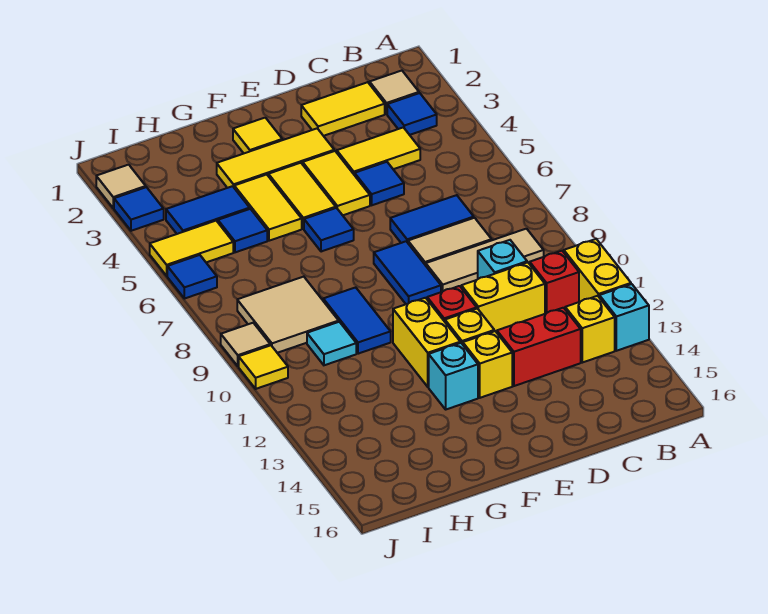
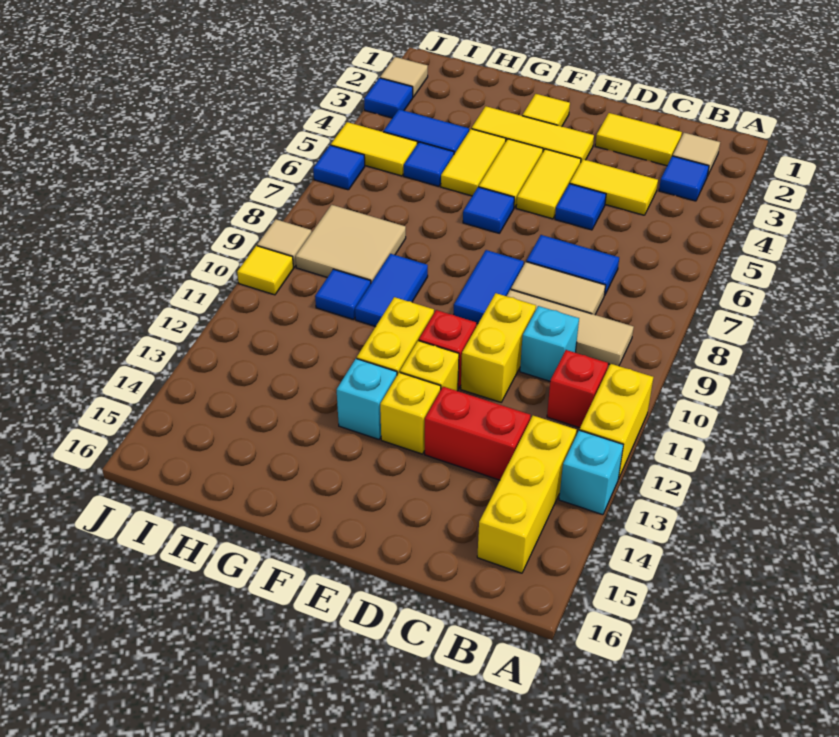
yellow 1x1 brick [565,296,615,363] -> yellow 1x3 brick [477,416,577,573]
yellow 1x2 brick [461,262,545,333] -> yellow 1x2 brick turned to [461,293,536,402]
cyan 1x1 tile [307,322,356,365] -> blue 1x1 tile [315,269,371,320]

